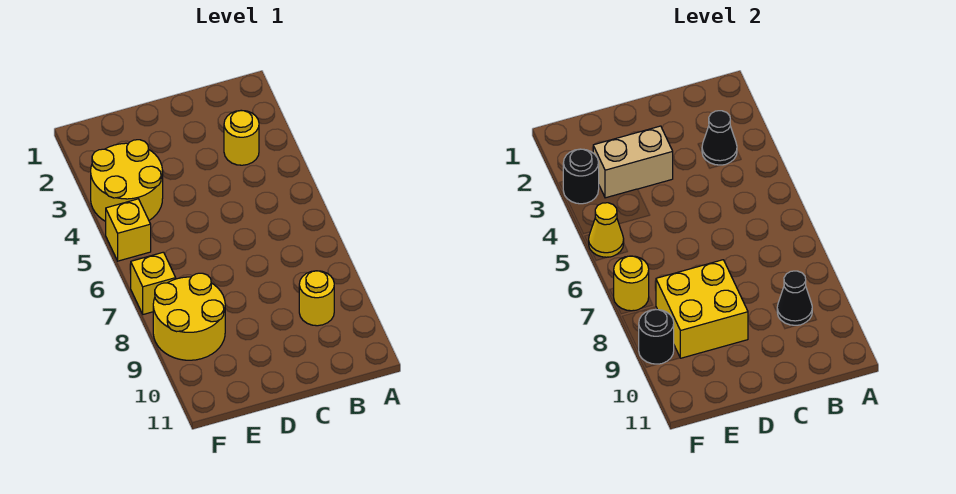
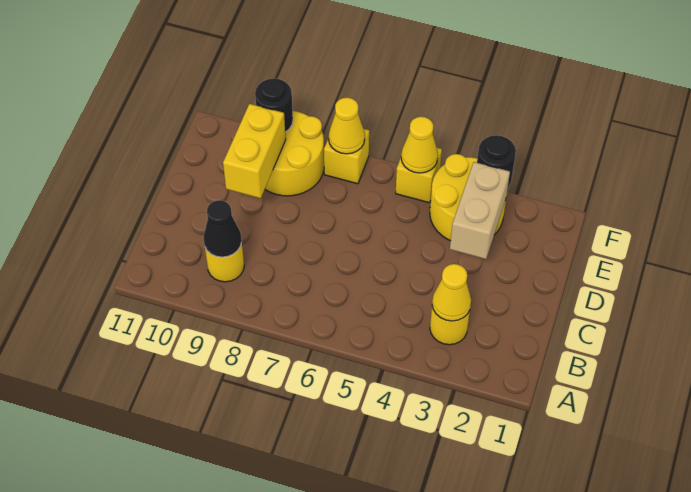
black 1x1 cone [702,111,737,165] -> yellow 1x1 cone [432,264,471,321]
yellow 2x2 brick [656,260,748,358] -> yellow 1x2 brick [223,104,286,198]
yellow 1x1 round brick [614,256,649,311] -> yellow 1x1 cone [329,97,365,154]

